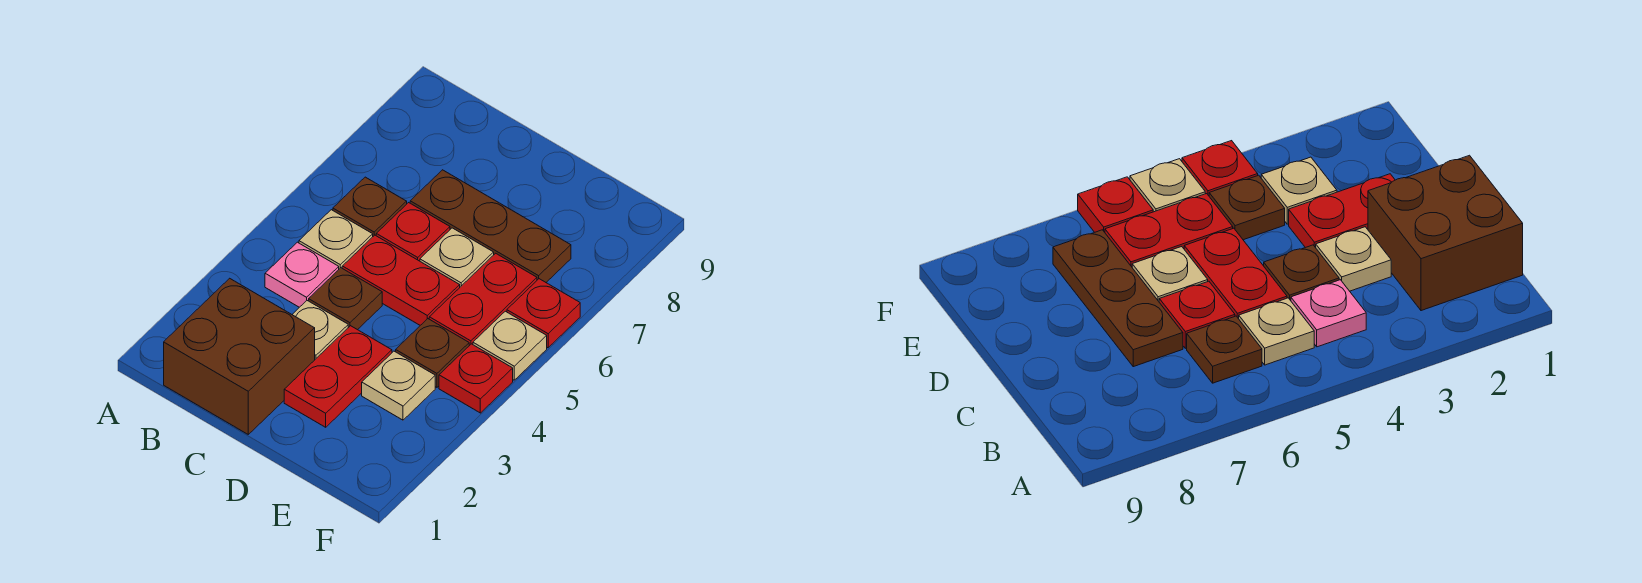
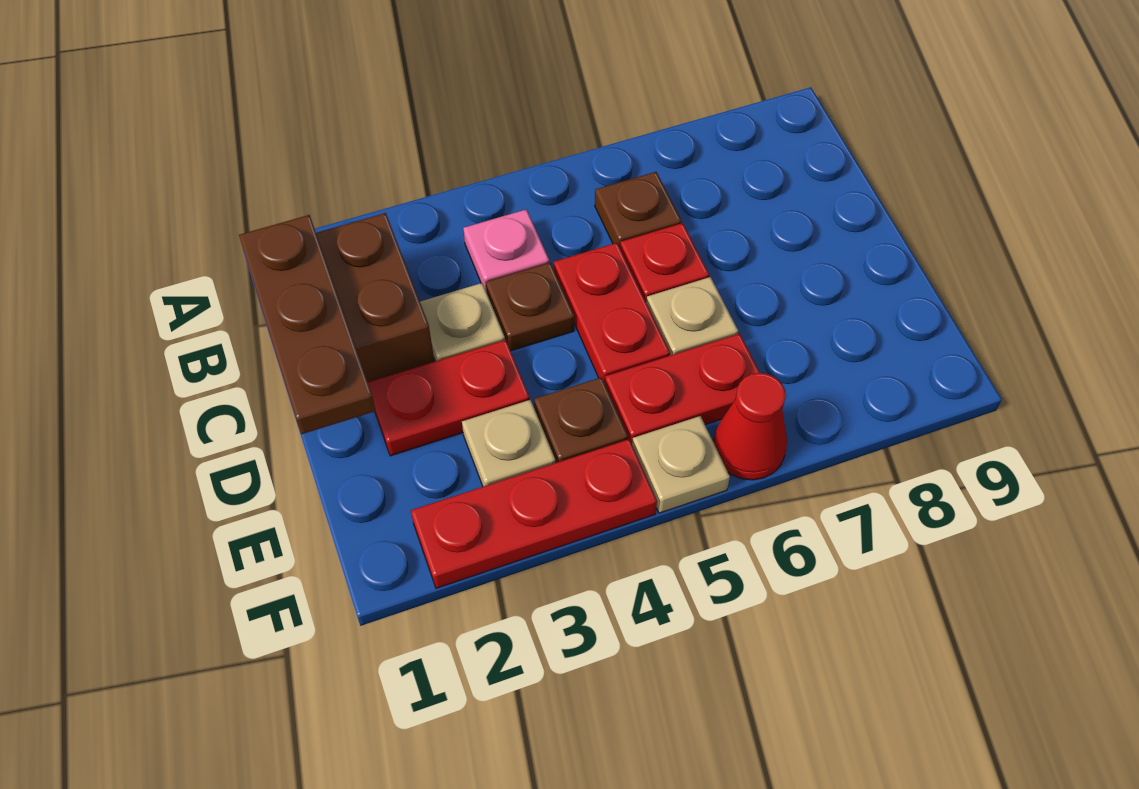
tan 1x1 plate [299,210,373,269] -> none
brown 1x3 plate [410,170,571,282] -> brown 1x3 plate moved to [239,215,376,434]
red 1x1 plate [439,344,513,413] -> red 1x3 plate [411,439,657,588]
red 1x1 plate [507,279,580,348] -> red 1x1 cone [714,373,787,480]

